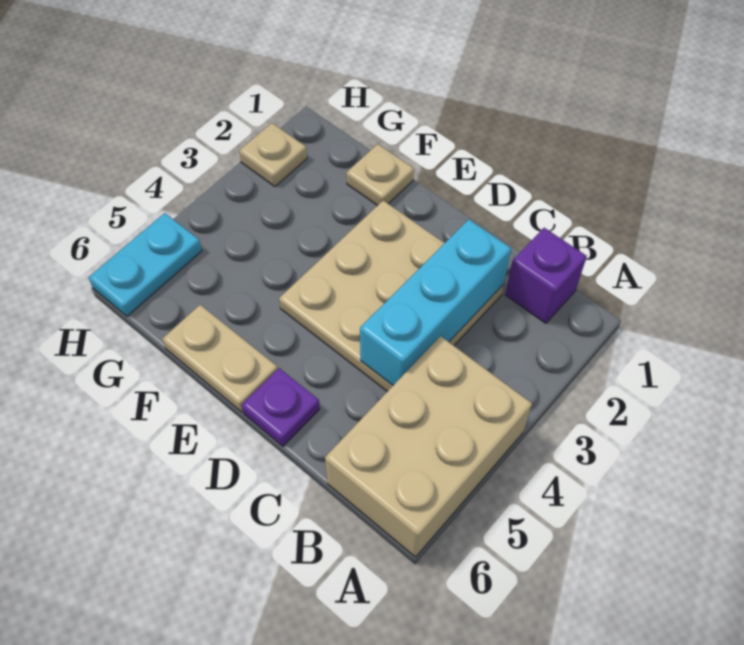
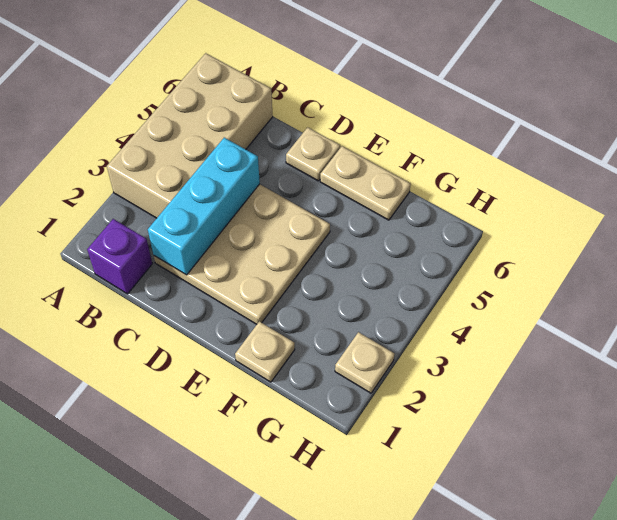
tan 2x3 brick [325,336,532,557] -> tan 2x4 brick [107,53,273,218]
purple 1x1 plate [242,368,320,446] -> tan 1x1 plate [286,127,340,181]
cyan 1x2 plate [88,213,202,316] -> none

